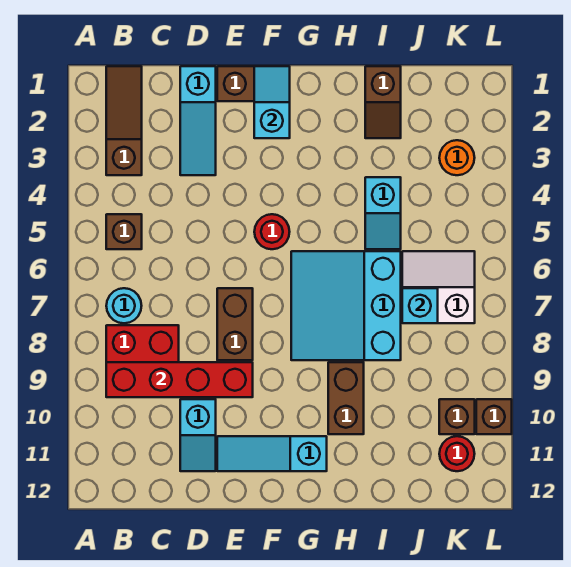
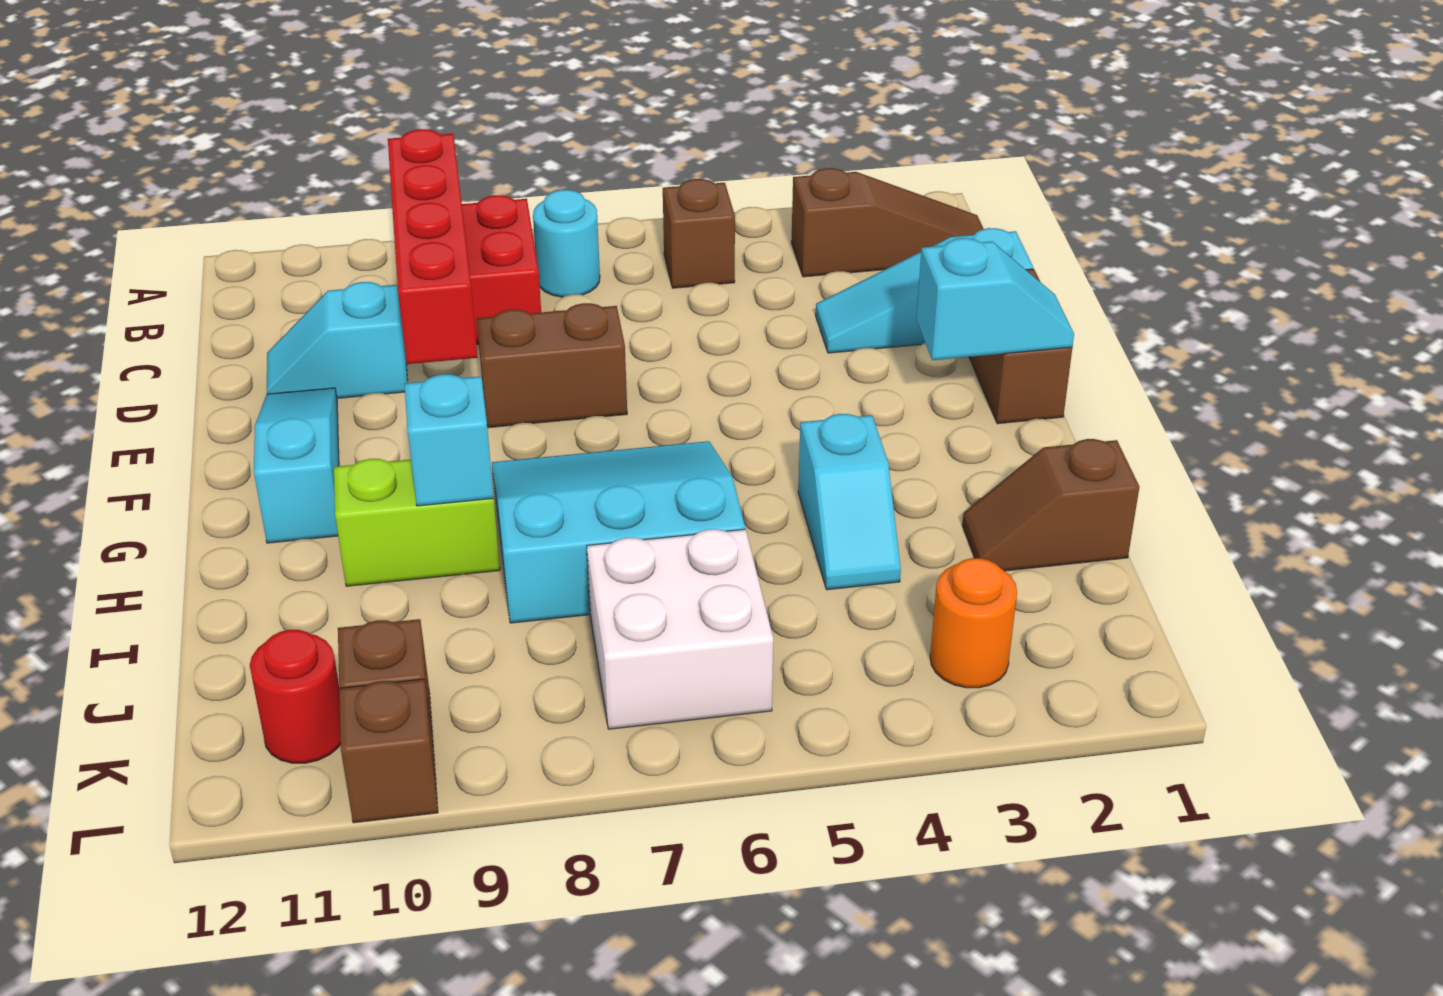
red 1x1 round brick [254,214,290,249] -> none
brown 1x2 brick [328,362,364,434] -> lime 1x2 brick [334,459,500,586]
cyan 1x2 slope [365,177,401,249] -> cyan 1x2 slope turned to [798,414,901,590]
white 2x2 slope [402,251,475,323] -> white 2x2 brick [587,529,773,729]
cyan 1x1 brick [402,288,438,323] -> cyan 1x1 brick moved to [404,374,494,506]

